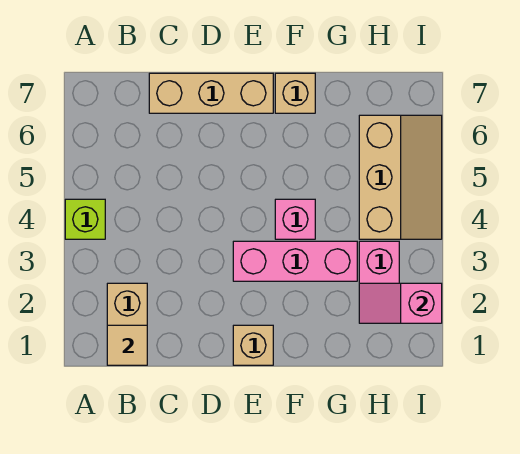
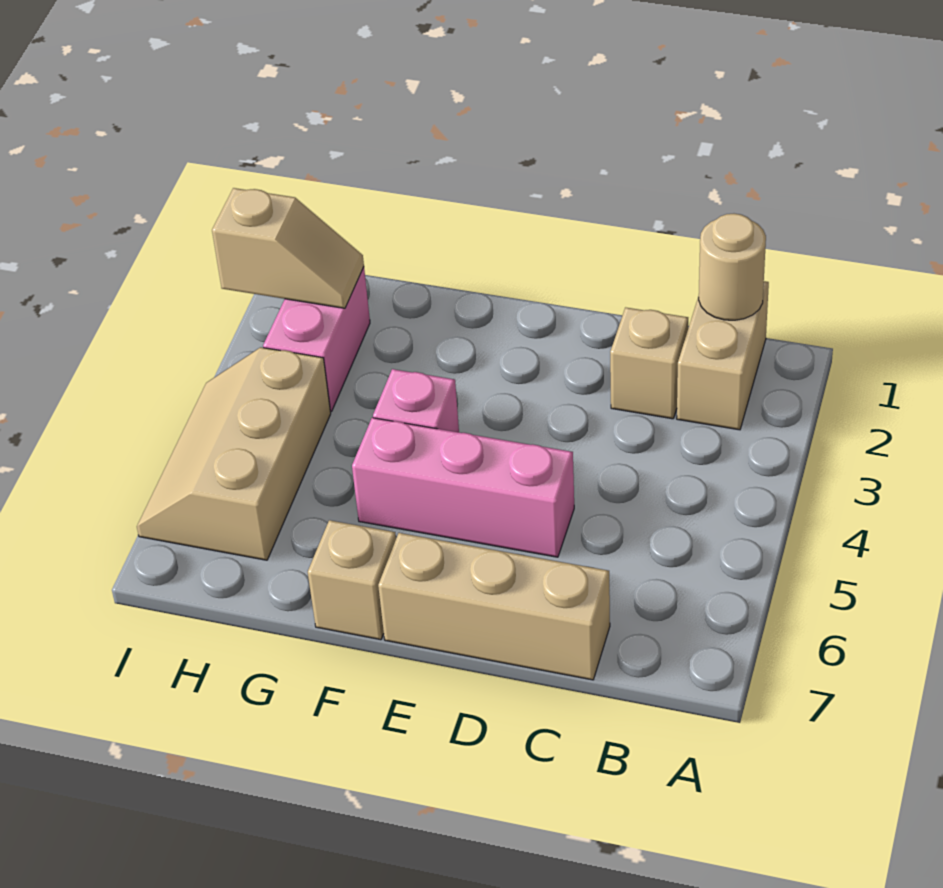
lime 1x1 brick [65,199,105,239] -> none
tan 1x1 tile [107,325,147,365] -> tan 1x1 round brick [699,214,766,320]
tan 1x1 brick [233,325,273,365] -> tan 1x1 brick moved to [610,307,688,419]
pink 1x3 brick [233,241,357,281] -> pink 1x3 brick moved to [352,418,574,557]
pink 1x2 slope [359,283,442,323] -> tan 1x2 slope [212,188,364,308]

